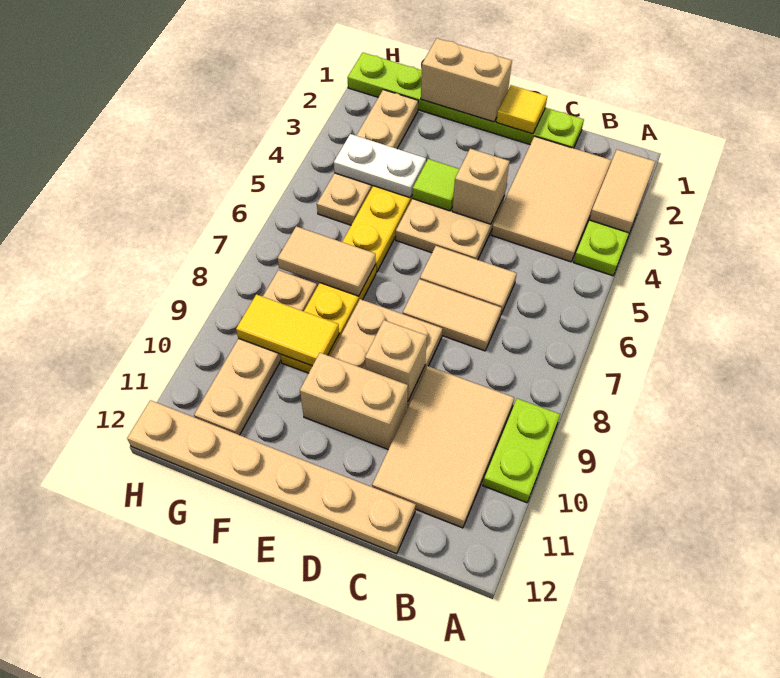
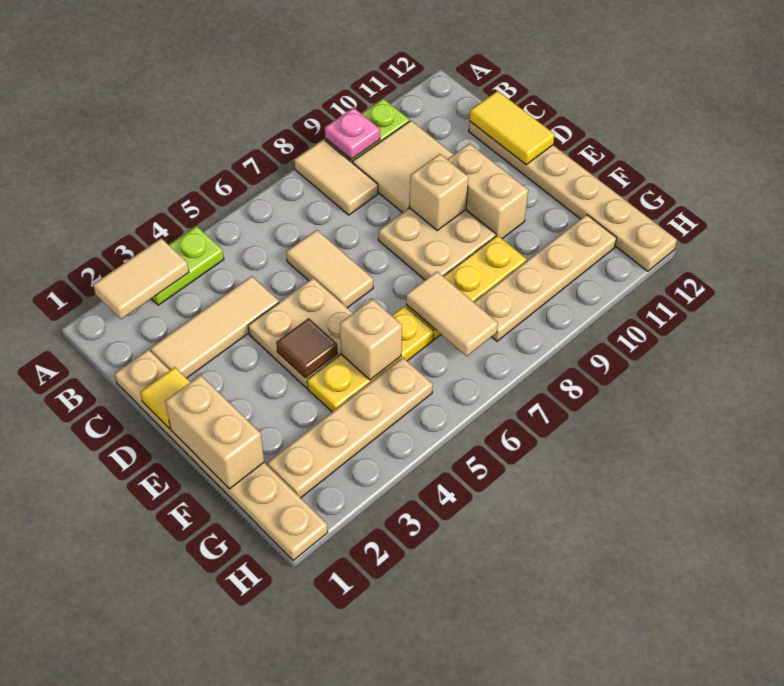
none -> pink 1x1 plate [325,108,380,159]
tan 2x3 tile [492,136,611,262] -> tan 1x3 tile [150,276,279,378]
tan 2x3 tile [372,366,514,528] -> tan 2x2 tile [353,121,454,213]
lime 1x6 plate [347,53,584,148] -> tan 1x6 plate [115,350,328,560]
tan 1x2 tile [403,279,501,351] -> tan 1x2 tile moved to [294,139,378,215]
tan 1x1 brick [452,149,510,224] -> tan 1x1 brick moved to [340,299,402,380]
lime 1x1 tile [412,159,459,211] -> brown 1x1 tile [276,318,338,378]
white 1x2 plate [334,134,426,198] -> none
yellow 1x2 tile [236,294,339,366] -> yellow 1x2 tile moved to [470,91,555,165]

